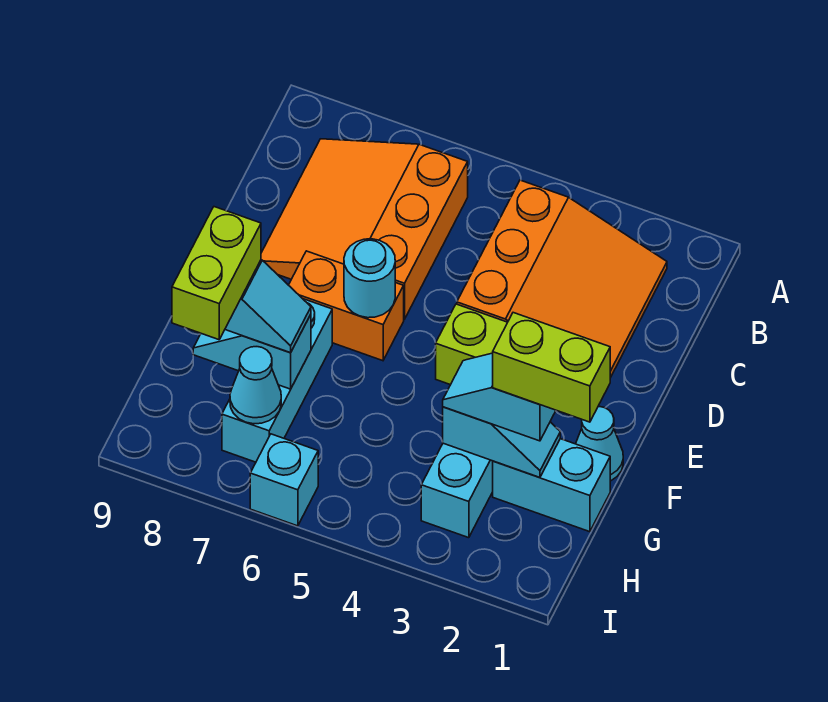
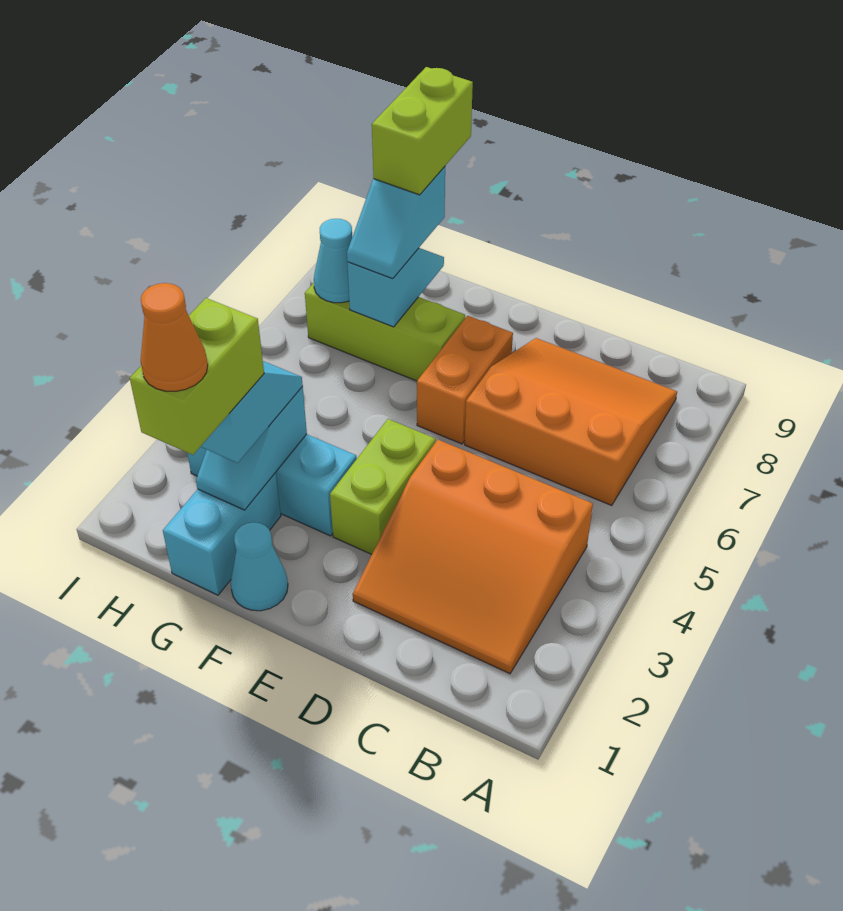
cyan 1x1 round brick [344,239,395,318] -> none
cyan 1x3 brick [222,299,332,462] -> lime 1x3 brick [305,283,465,381]
none -> orange 1x1 cone [141,283,208,391]
lime 1x2 brick [172,207,261,340] -> lime 1x2 brick turned to [372,67,473,195]
cyan 1x1 brick [250,434,318,526] -> none

